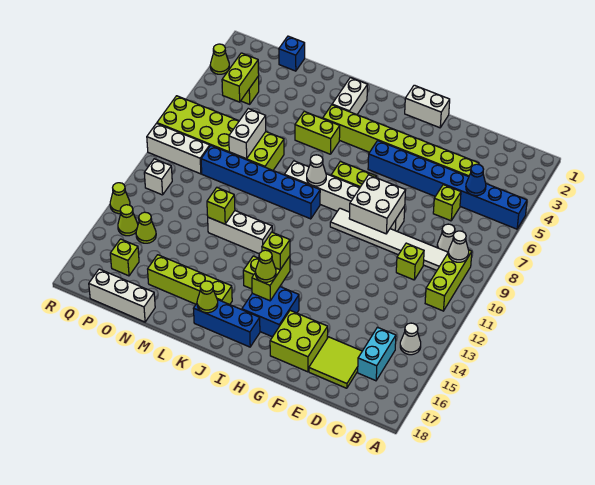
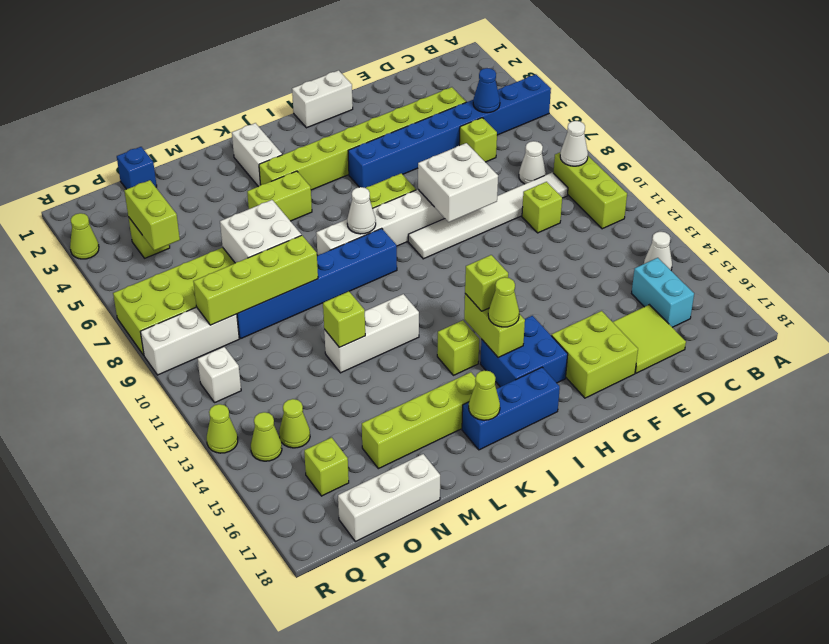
none -> lime 1x4 brick [193,235,318,325]
white 1x2 brick [229,109,266,159] -> white 2x2 brick [220,200,301,263]

